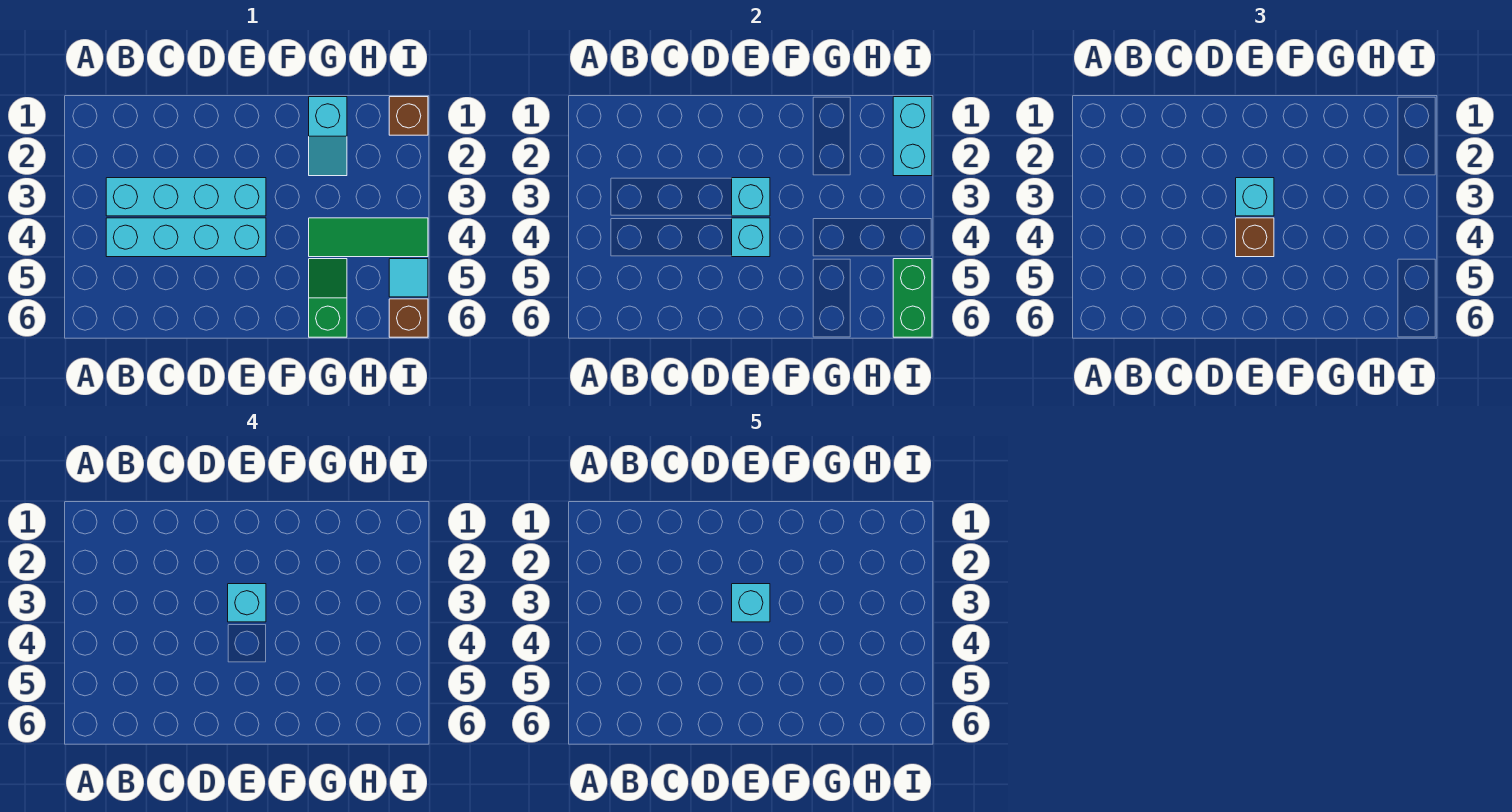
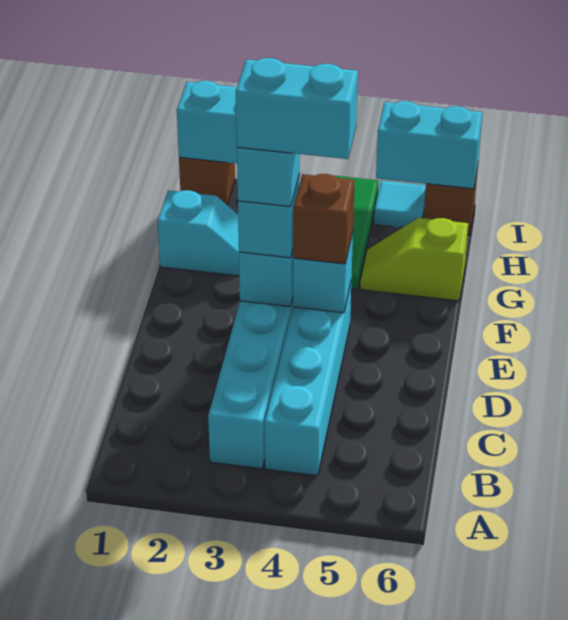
cyan 1x1 brick [732,584,770,622] -> cyan 1x2 brick [236,58,358,159]
green 1x2 slope [309,259,347,337] -> lime 1x2 slope [360,218,468,301]
green 1x2 brick [893,259,932,337] -> cyan 1x2 brick [376,101,482,189]

